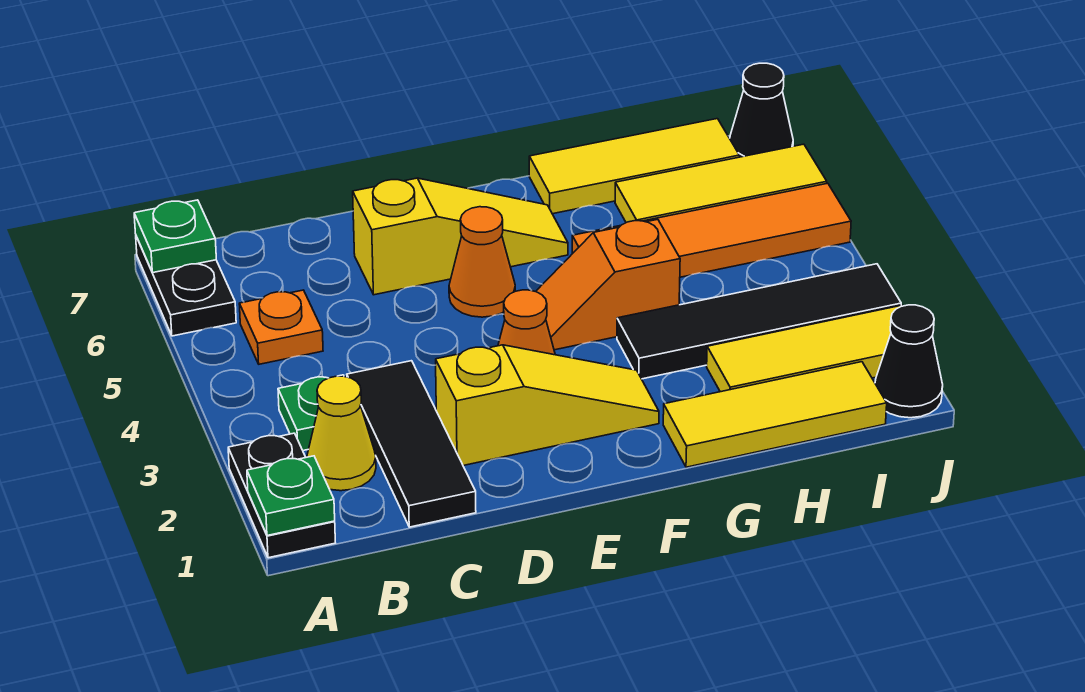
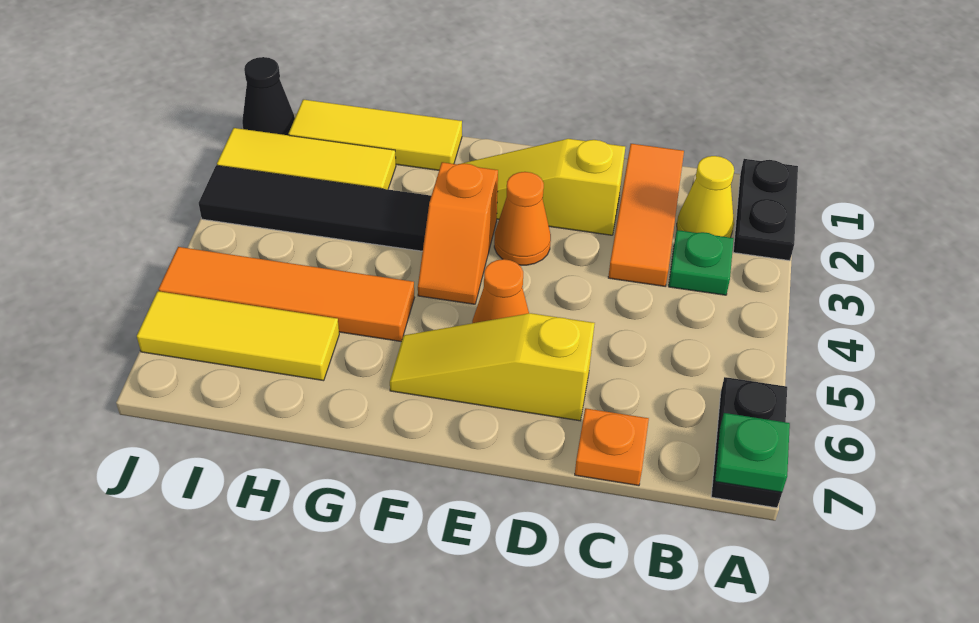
green 1x1 plate [247,456,335,536] -> none
orange 1x1 plate [239,290,323,364] -> orange 1x1 plate moved to [575,408,649,486]
black 1x3 tile [347,361,476,527] -> orange 1x3 tile [608,144,684,286]
orange 1x2 slope [536,219,680,350] -> orange 1x2 slope turned to [418,162,498,304]
yellow 1x3 tile [529,119,739,214] -> none
black 1x1 cone [730,63,793,157] -> none

